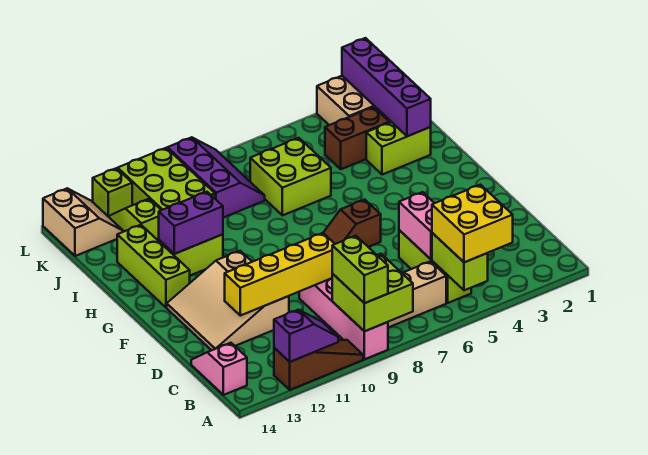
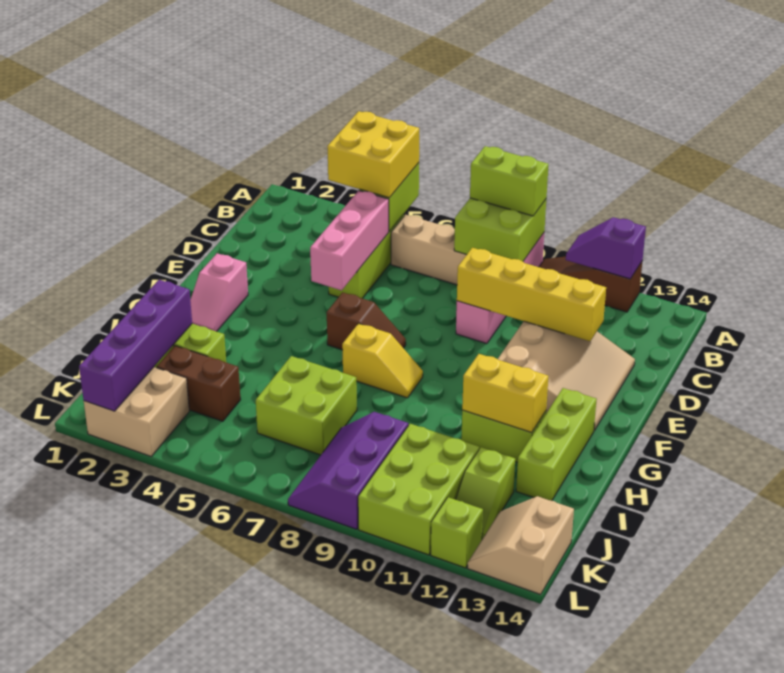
lime 1x2 brick [332,236,388,303] -> lime 1x2 brick turned to [470,146,549,216]
pink 1x2 slope [191,343,247,395] -> pink 1x2 slope moved to [190,253,248,332]
pink 1x2 brick [399,192,434,260] -> pink 1x3 brick [310,191,389,290]
none -> yellow 1x2 slope [342,323,423,398]
purple 1x2 brick [159,192,223,254] -> yellow 1x2 brick [462,354,549,433]

